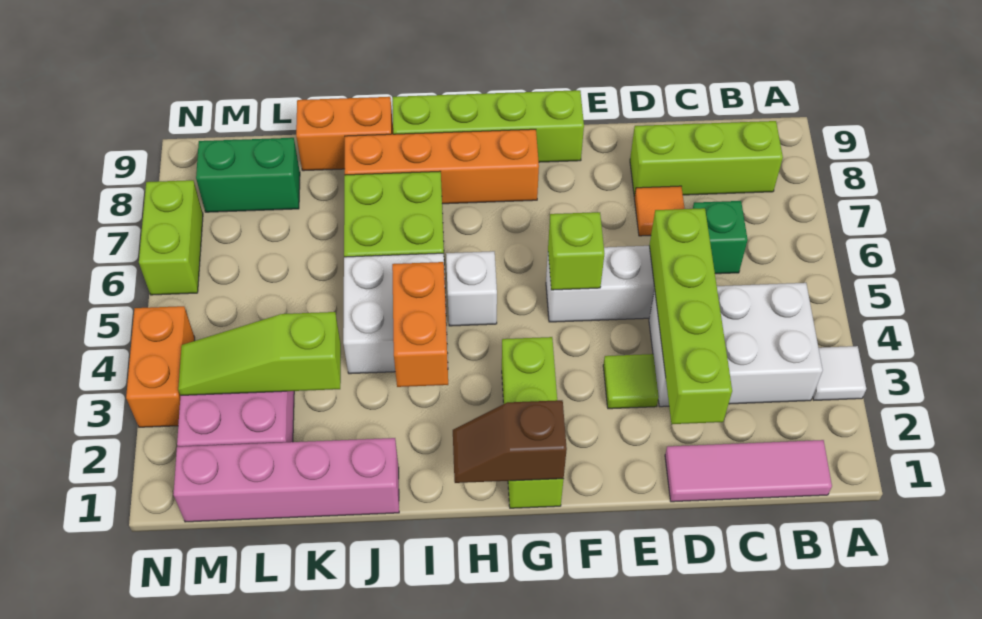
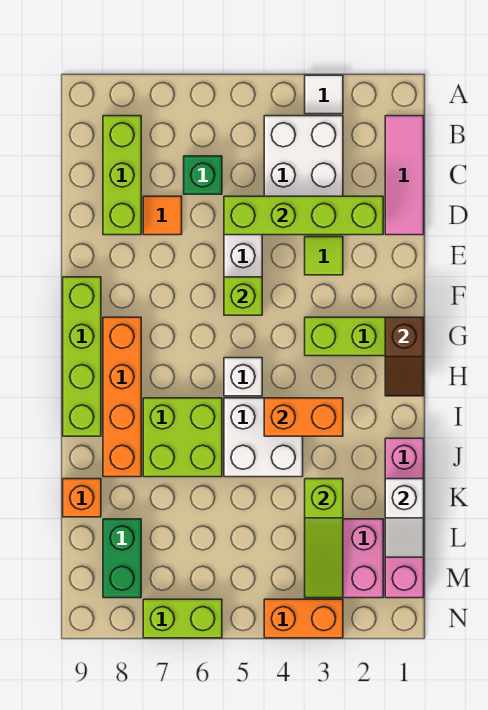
orange 1x2 brick [296,97,393,171] -> orange 1x1 brick [63,479,101,517]
none -> white 1x2 slope [385,479,424,557]

